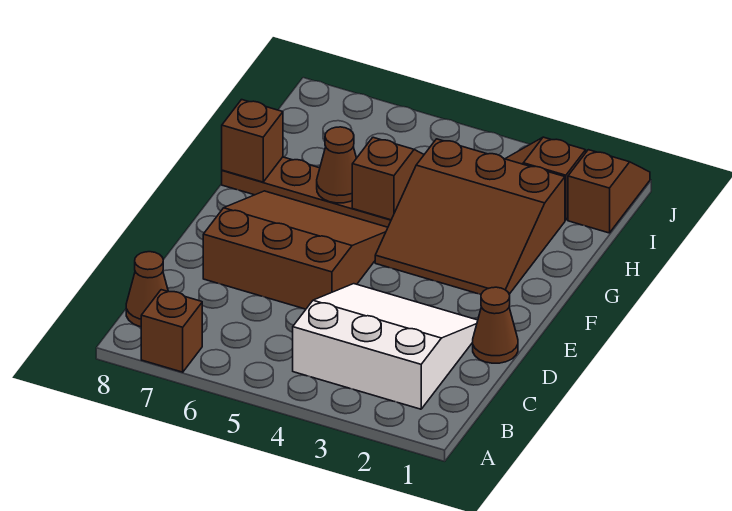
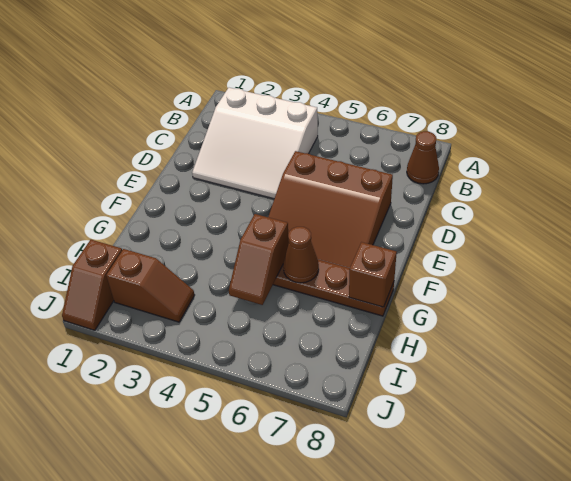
brown 1x1 brick [141,290,202,372] -> none
brown 1x1 cone [473,287,518,363] -> none
brown 3x3 slope [375,139,565,295] -> none

